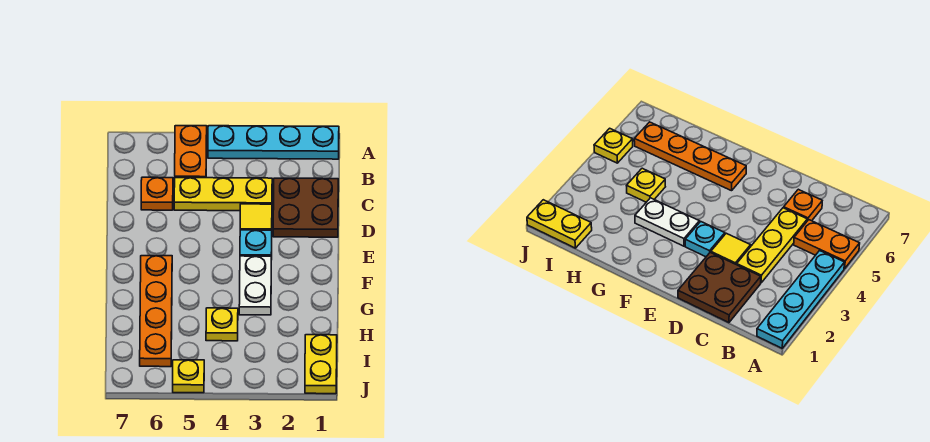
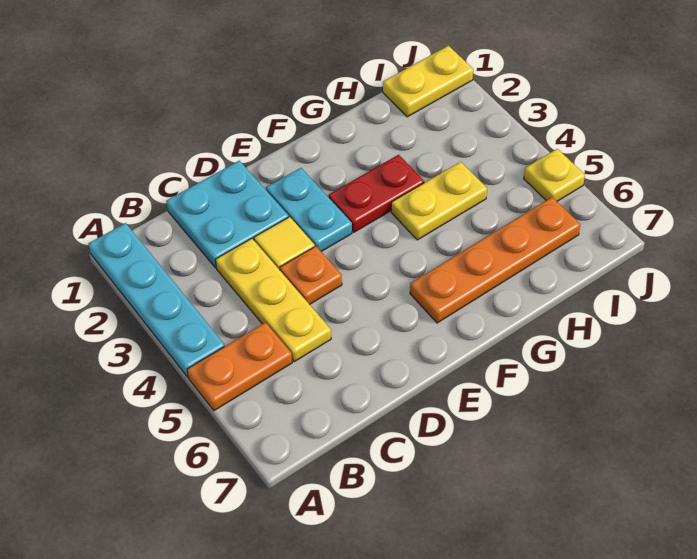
brown 2x2 plate [273,178,338,237] -> cyan 2x2 plate [166,161,289,268]
orange 1x1 plate [141,177,173,210] -> orange 1x1 plate moved to [280,246,342,304]
cyan 1x1 plate [240,230,272,260] -> cyan 1x2 plate [266,168,352,252]
white 1x2 plate [239,256,271,315] -> red 1x2 plate [329,155,424,232]
yellow 1x1 plate [206,308,238,341] -> yellow 1x2 plate [391,162,487,240]

